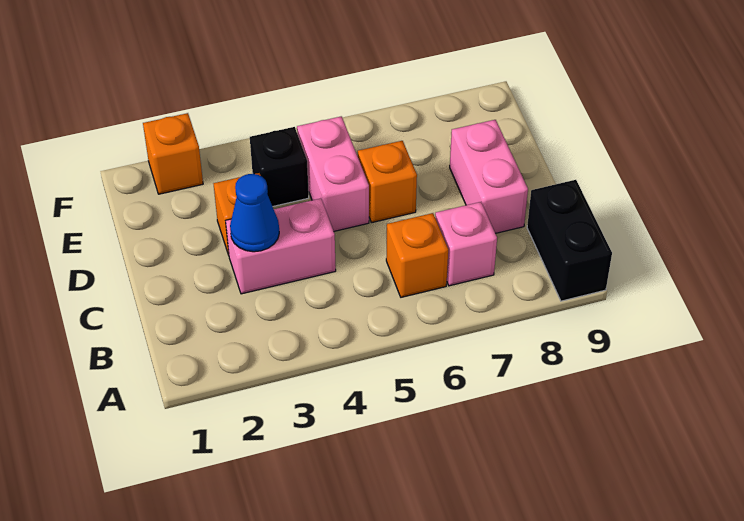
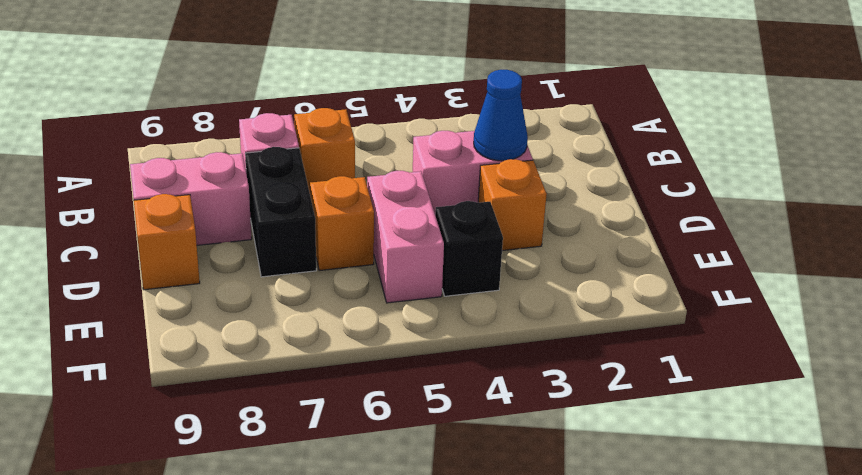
black 1x2 brick [527,180,612,301] -> black 1x2 brick moved to [245,147,316,277]
pink 1x2 brick [450,120,528,233] -> pink 1x2 brick turned to [130,152,252,245]
orange 1x1 brick [143,113,203,194] -> orange 1x1 brick moved to [134,194,200,290]

